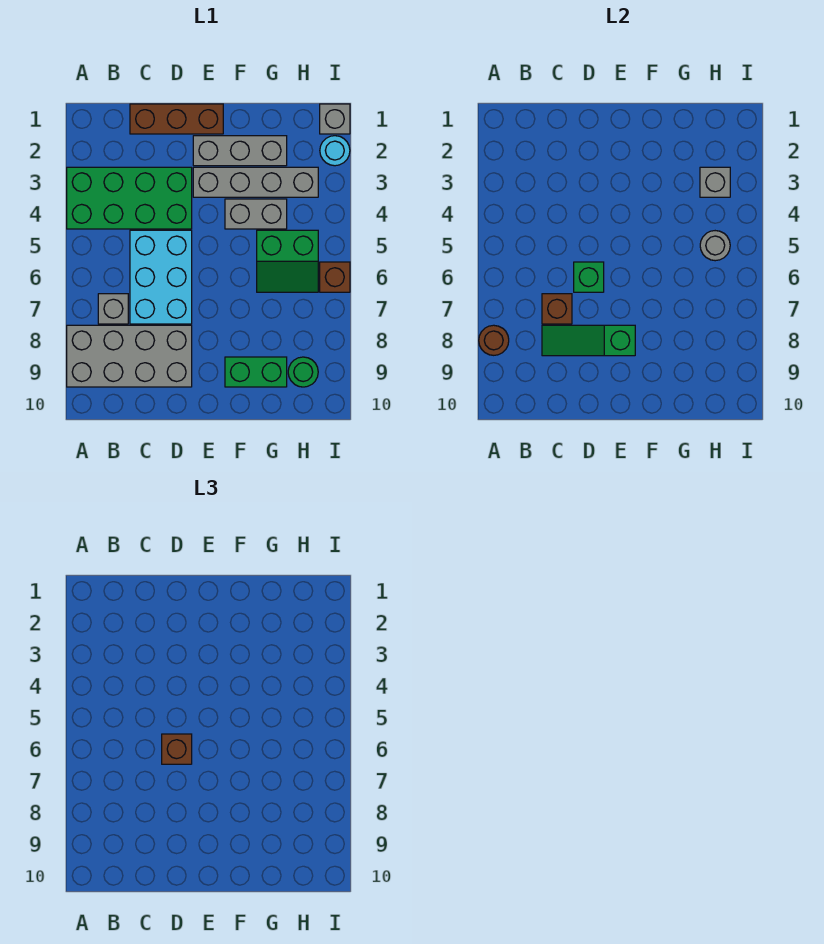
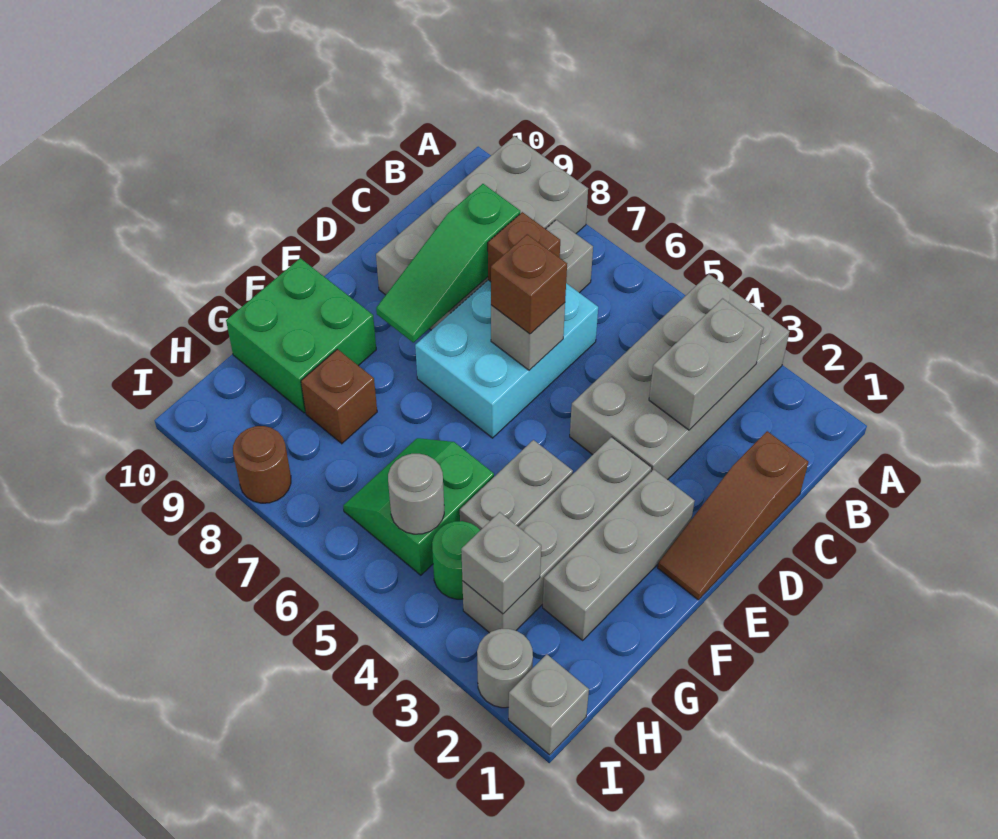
green 2x4 brick [67,167,192,229] -> grey 2x4 brick [570,274,790,480]
brown 1x1 round brick [479,325,509,355] -> brown 1x1 round brick moved to [233,426,291,503]
none -> grey 1x2 brick [649,299,764,430]
brown 1x3 brick [130,104,223,134] -> brown 1x3 slope [658,431,808,600]
cyan 2x3 brick [130,230,192,324] -> cyan 2x3 brick turned to [415,280,598,438]
green 1x3 slope [542,325,635,356] -> green 1x3 slope turned to [376,184,520,342]
green 1x1 brick [574,262,604,292] -> grey 1x1 brick [491,303,565,370]
green 1x2 brick [225,357,287,387] -> green 2x2 brick [226,258,376,413]
green 1x1 round brick [288,357,318,387] -> green 1x1 round brick moved to [432,521,480,599]
cyan 1x1 round brick [320,136,350,166] -> grey 1x1 round brick [477,629,533,708]
brown 1x1 brick [320,262,350,292] -> brown 1x1 brick moved to [301,349,377,444]

